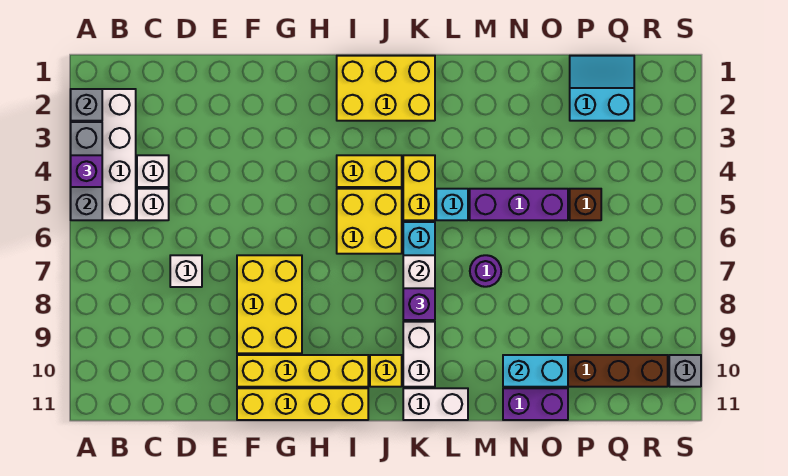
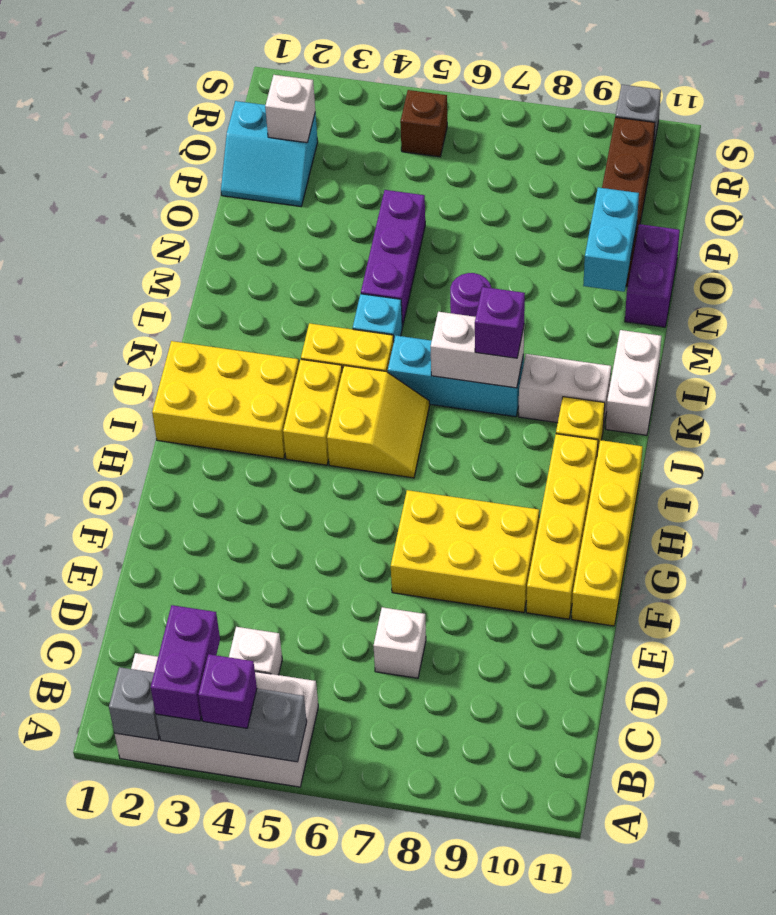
none -> purple 1x2 brick [151,605,220,721]
white 1x1 brick [137,189,169,220] -> white 1x1 brick moved to [265,75,315,143]
yellow 2x3 brick [337,56,435,121] -> yellow 2x3 brick turned to [152,341,299,459]
yellow 2x2 brick [337,189,402,254] -> yellow 2x2 slope [327,366,430,478]
cyan 2x2 slope [570,56,634,121] -> cyan 2x2 slope turned to [221,101,318,206]
brown 1x1 brick [570,189,601,220] -> brown 1x1 brick moved to [400,90,447,157]

